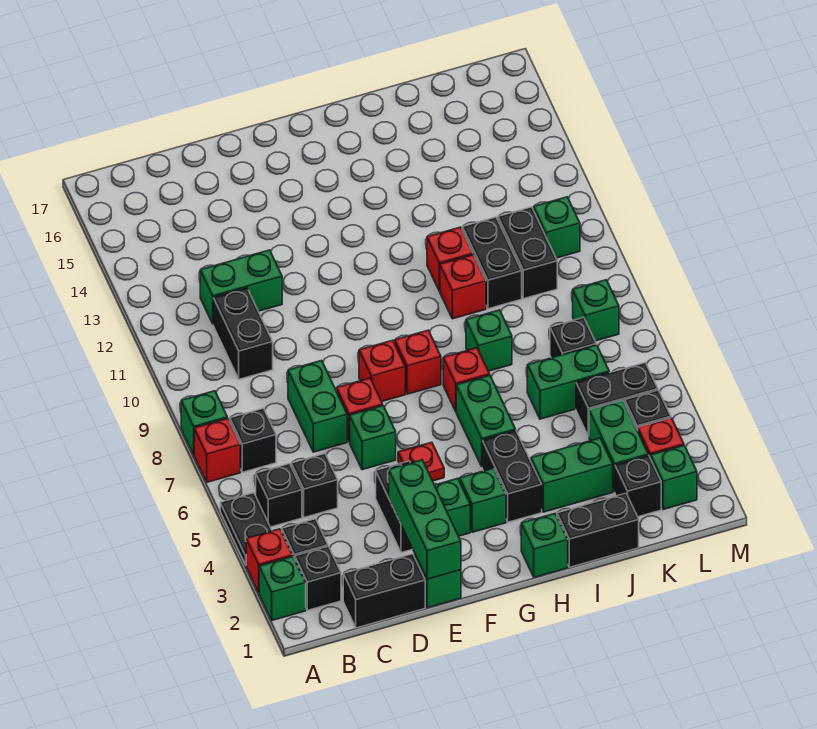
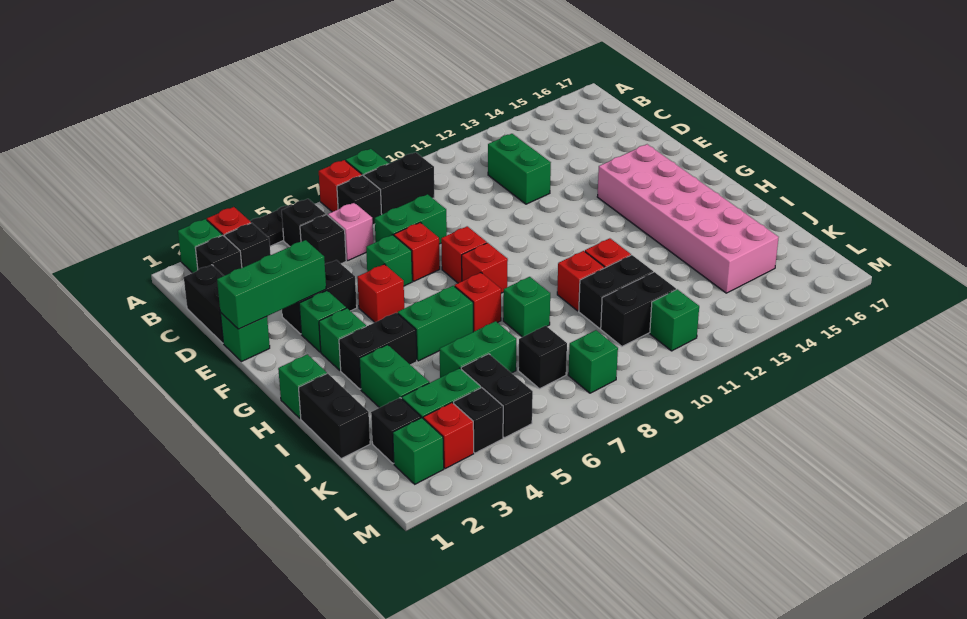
none -> pink 1x1 brick [328,203,373,261]
black 1x2 brick [213,288,273,379] -> black 1x2 brick moved to [364,152,434,214]
red 1x1 plate [398,442,444,481] -> red 1x1 brick [357,264,404,322]
none -> pink 2x6 brick [597,144,779,293]
green 1x2 brick [527,345,609,419] -> green 1x2 brick turned to [440,321,516,378]

